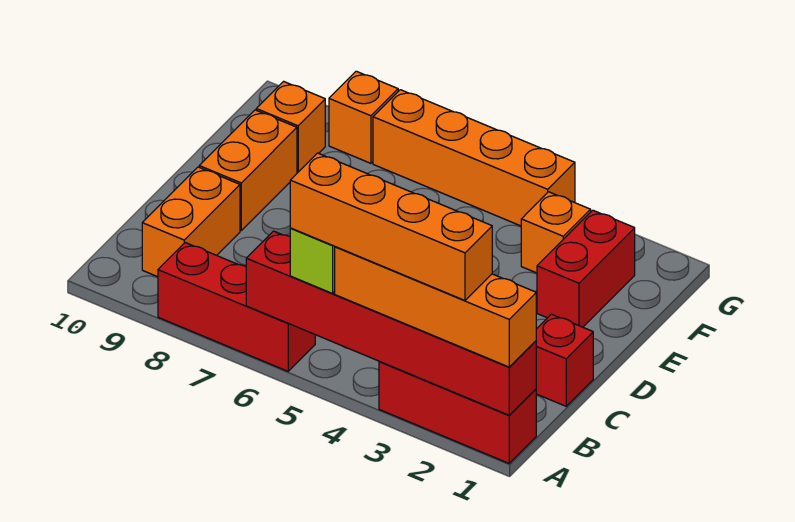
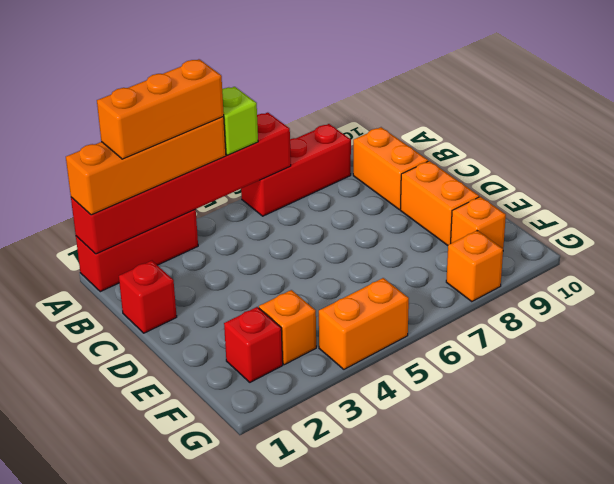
orange 1x4 brick [290,153,492,300] -> orange 1x3 brick [97,59,224,159]
red 1x2 brick [537,210,635,327] -> red 1x1 brick [224,307,283,382]
orange 1x4 brick [373,90,575,226] -> orange 1x2 brick [319,278,409,369]

